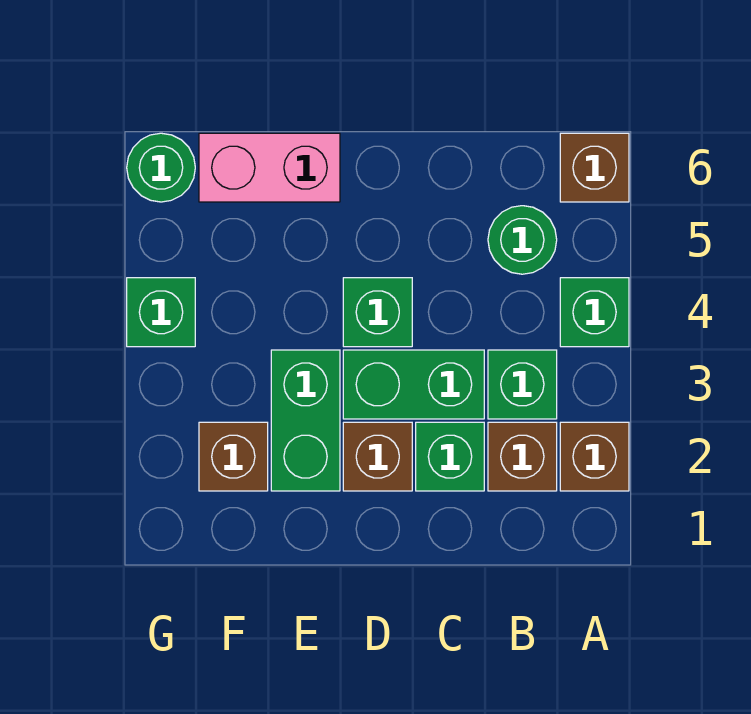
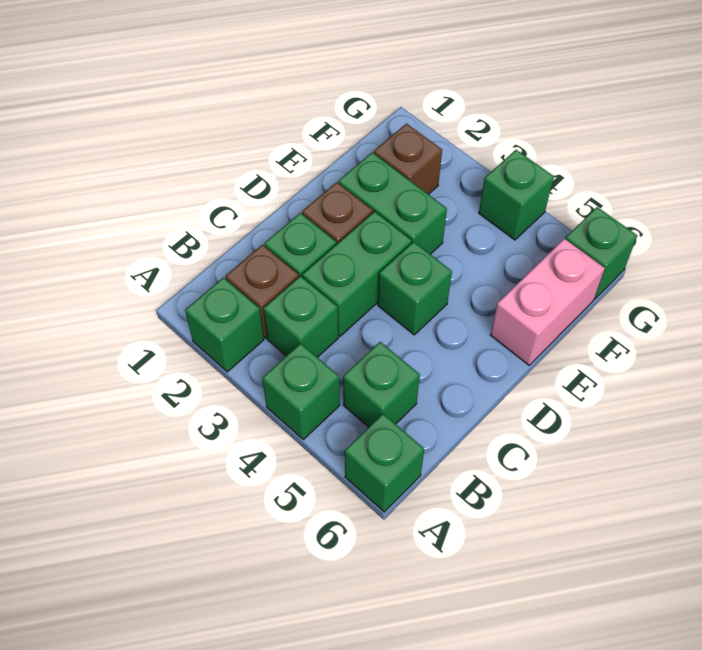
brown 1x1 brick [560,422,629,491] -> green 1x1 brick [185,278,264,372]
brown 1x1 brick [560,133,629,202] -> green 1x1 brick [345,414,424,512]
green 1x1 round brick [488,206,557,274] -> green 1x1 brick [343,342,420,427]
green 1x1 round brick [127,133,195,202] -> green 1x1 brick [566,207,637,299]

